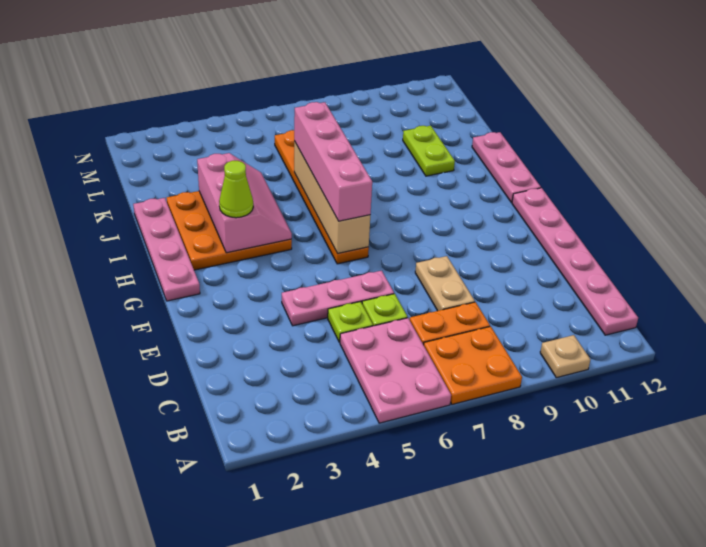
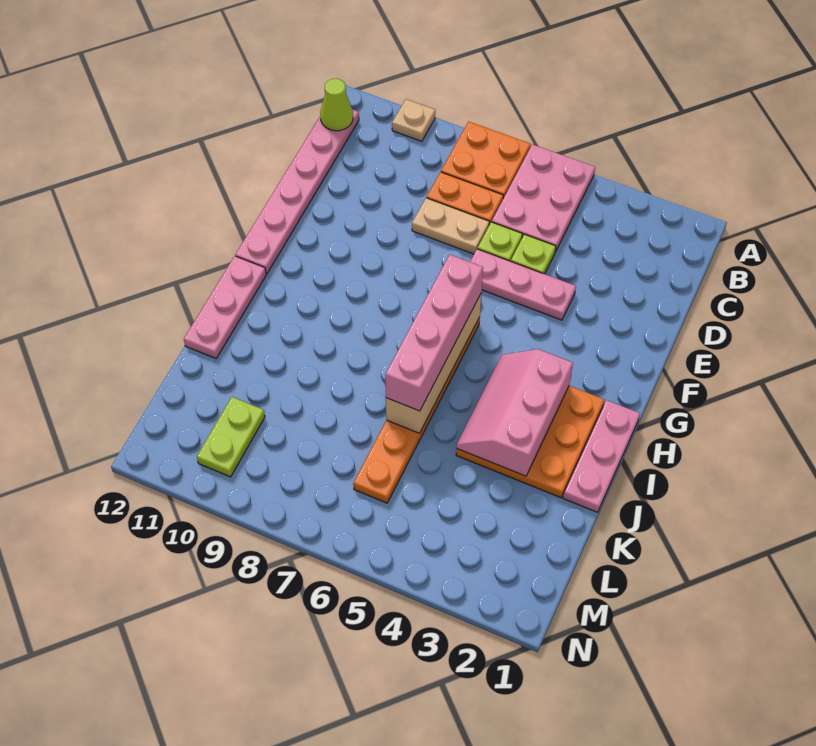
tan 1x2 plate [415,256,475,311] -> tan 1x2 plate turned to [412,198,489,254]
pink 1x4 plate [133,198,200,301] -> pink 1x3 plate [563,400,640,512]
lime 1x1 cone [219,161,253,218] -> lime 1x1 cone moved to [320,78,353,131]
lime 1x2 plate [403,126,455,176] -> lime 1x2 plate moved to [197,397,265,477]

